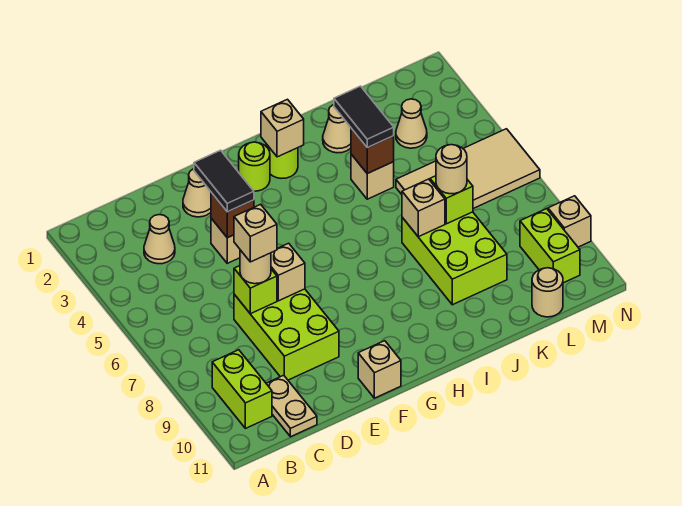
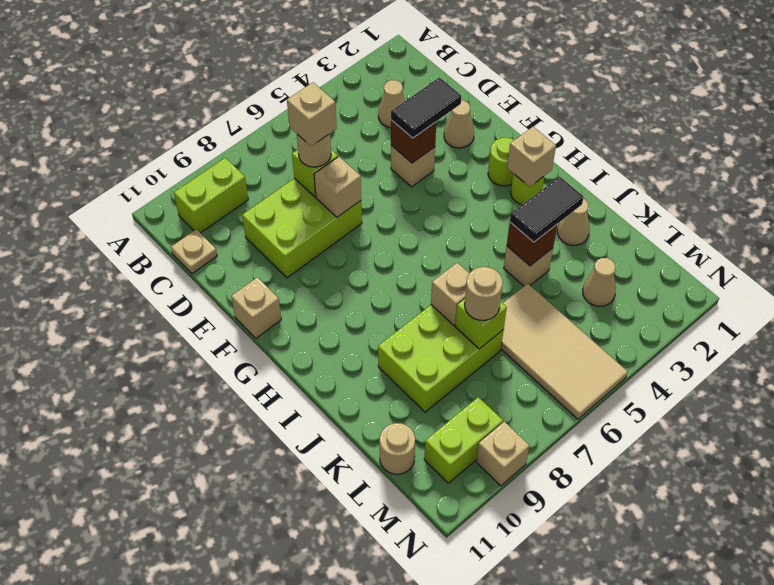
tan 1x2 plate [266,375,317,437] -> tan 1x1 plate [171,229,217,274]

